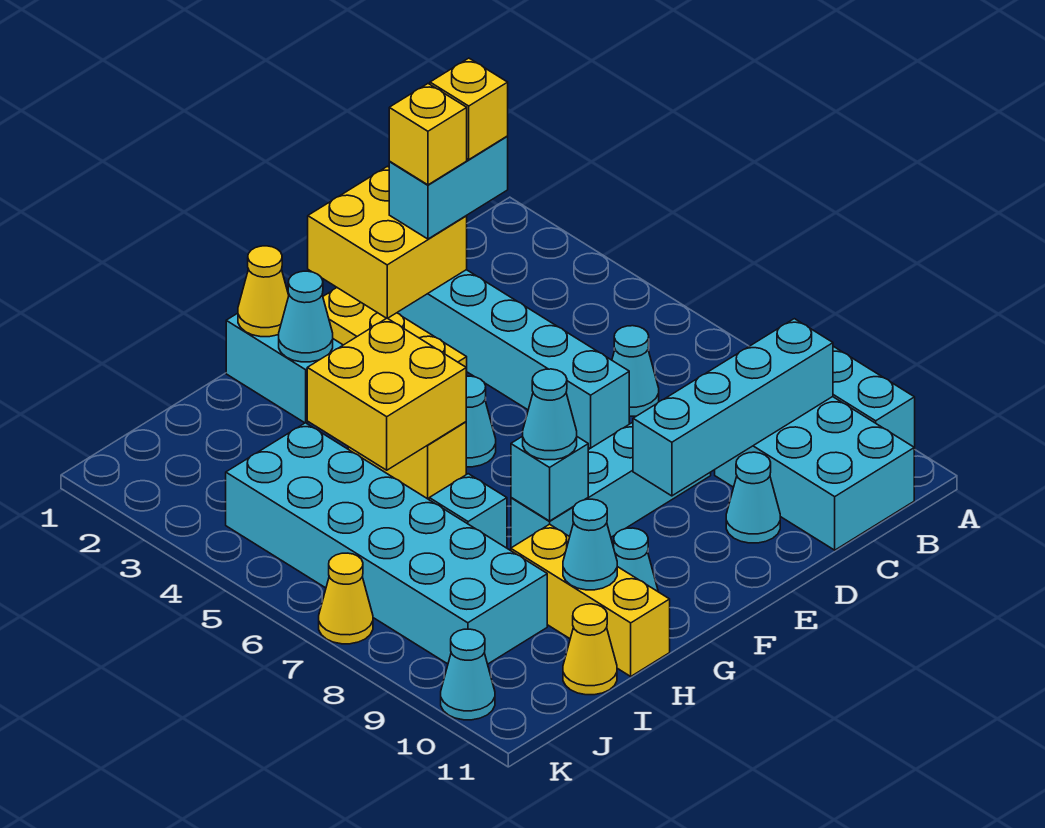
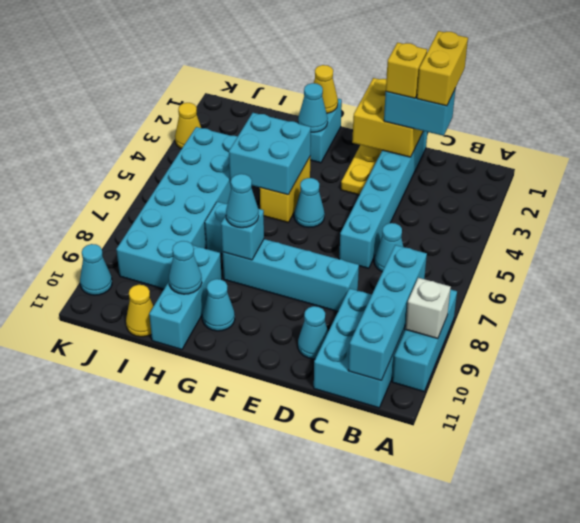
none -> white 1x1 brick [405,278,451,339]
cyan 1x4 brick [633,319,833,496] -> cyan 1x4 brick turned to [348,245,427,380]
yellow 1x1 brick [430,58,508,159] -> yellow 1x2 brick [417,31,468,106]
yellow 2x2 brick [307,318,466,470] -> cyan 2x2 brick [229,113,311,195]
yellow 1x3 brick [511,524,670,676] -> cyan 1x3 brick [149,245,222,350]
yellow 1x1 cone [319,553,373,644] -> yellow 1x1 cone moved to [175,103,201,149]

